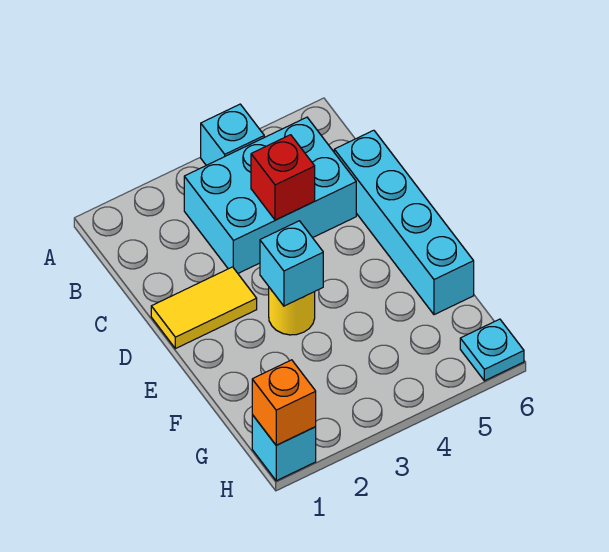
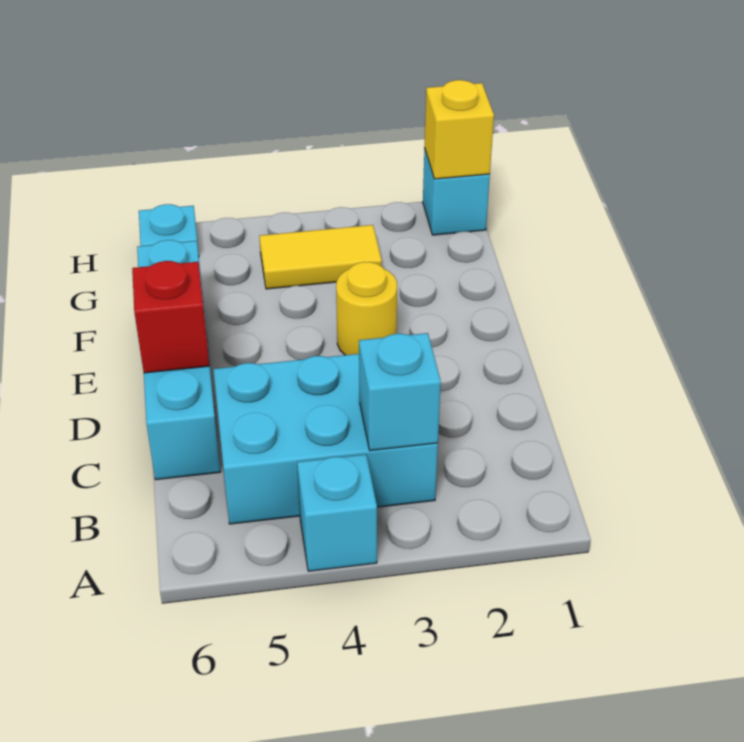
red 1x1 brick [251,135,315,220] -> red 1x1 brick moved to [132,261,210,373]
yellow 1x2 tile [151,267,257,349] -> yellow 1x2 tile moved to [259,225,382,289]
cyan 1x1 brick [260,221,323,306] -> cyan 1x1 brick moved to [359,333,441,451]
orange 1x1 brick [252,360,316,445] -> yellow 1x1 brick [424,80,494,179]

